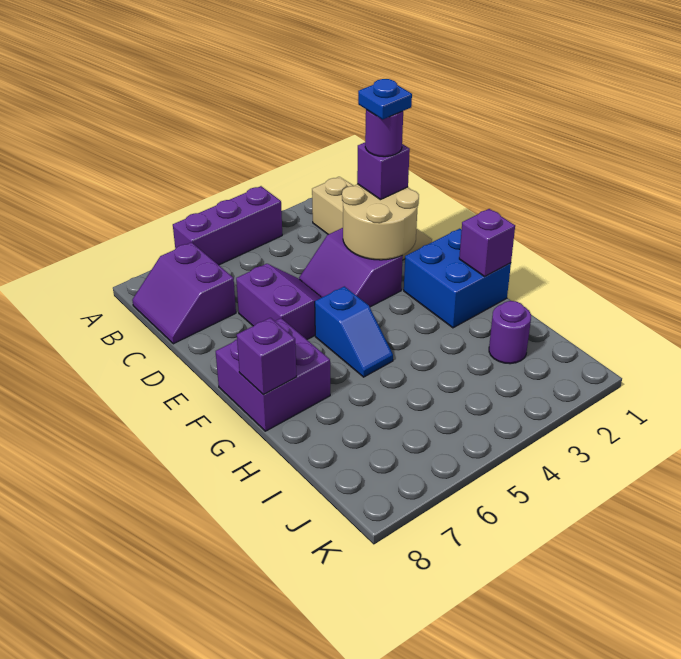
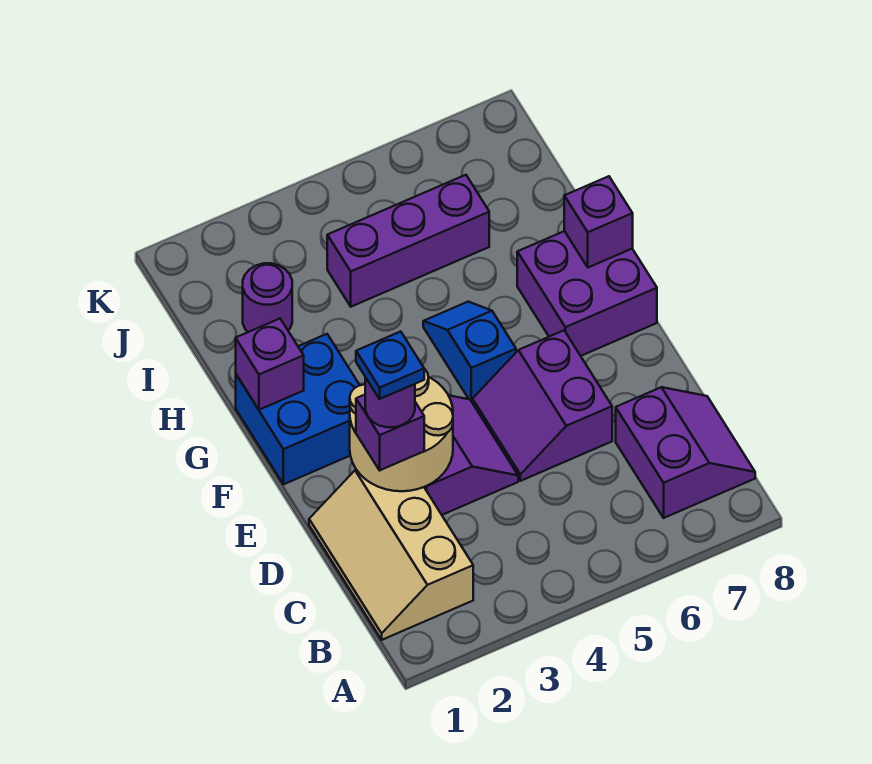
purple 1x3 brick [173,186,282,265] -> purple 1x3 brick moved to [327,175,489,307]

